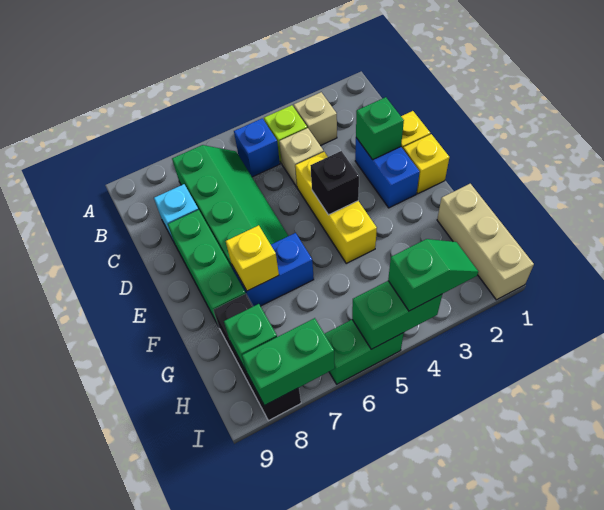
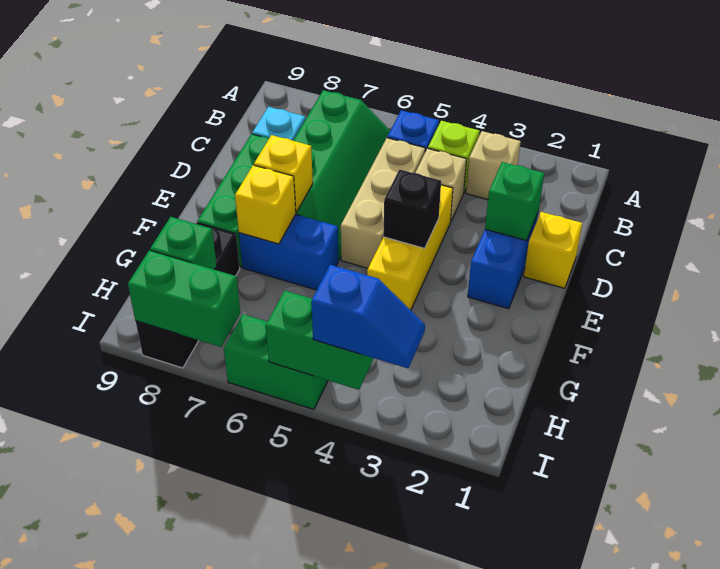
yellow 1x1 brick [403,134,449,194] -> yellow 1x1 brick moved to [254,135,313,212]
tan 1x3 brick [437,184,534,300] -> tan 1x3 brick moved to [341,138,425,268]
green 1x2 slope [388,239,478,311] -> blue 1x2 slope [311,265,425,368]

